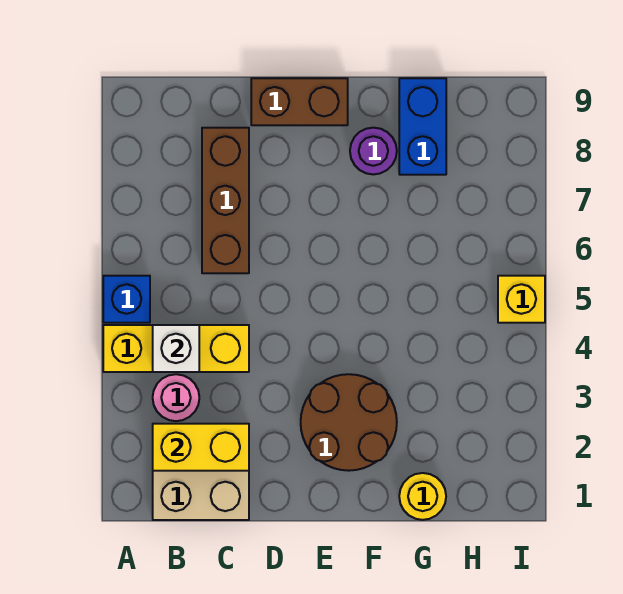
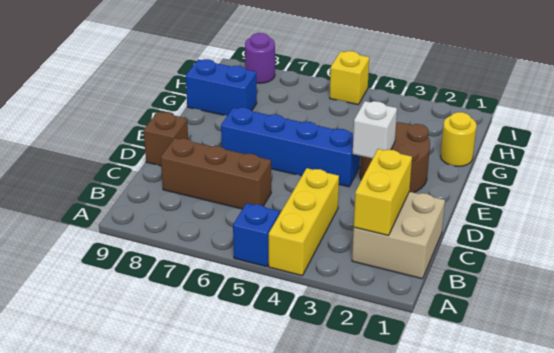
pink 1x1 round brick [153,374,199,421] -> none
white 1x1 brick [153,325,199,372] -> white 1x1 brick moved to [353,101,397,158]
brown 1x2 brick [251,78,348,125] -> brown 1x1 brick [144,112,188,166]
none -> blue 1x4 brick [221,107,360,187]
purple 1x1 round brick [350,128,397,174] -> purple 1x1 round brick moved to [245,33,275,83]

